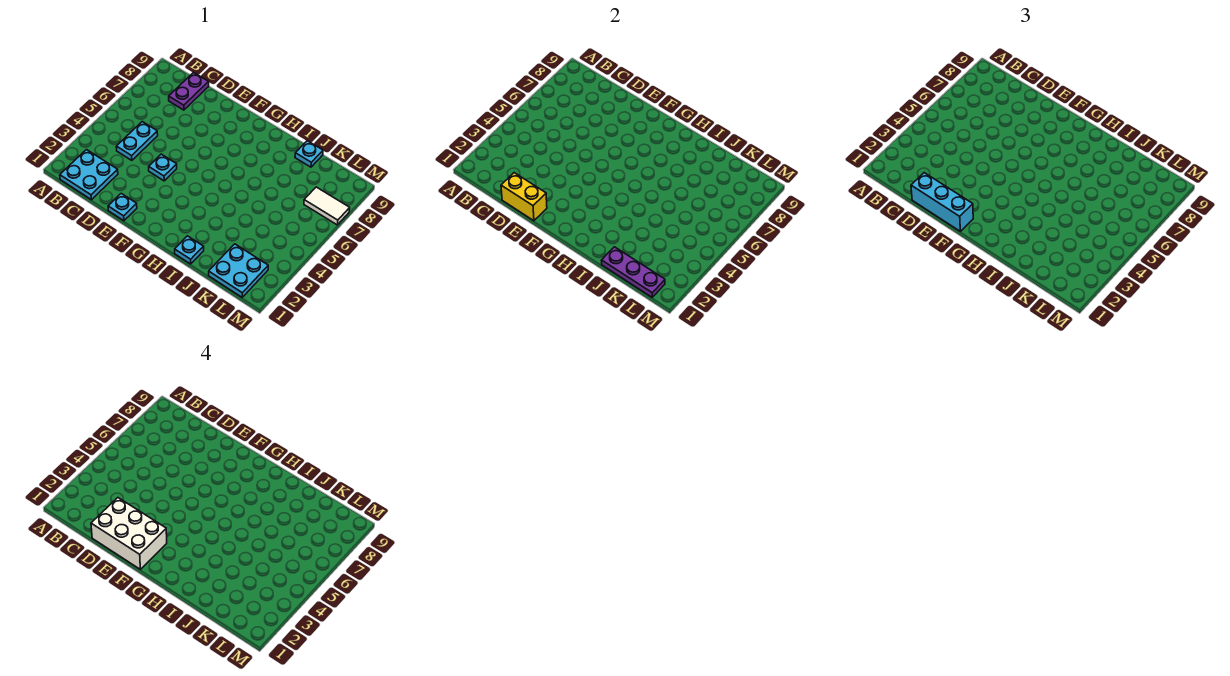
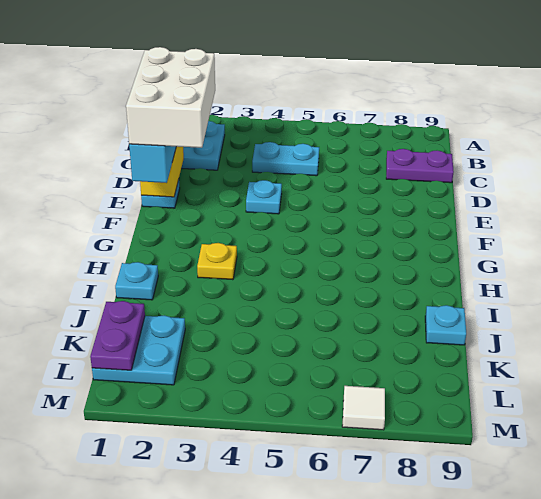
none -> yellow 1x1 plate [197,243,237,280]
purple 1x3 plate [601,247,665,297] -> purple 1x2 plate [90,301,145,370]
white 1x2 tile [304,187,350,225] -> white 1x1 tile [342,386,385,430]

